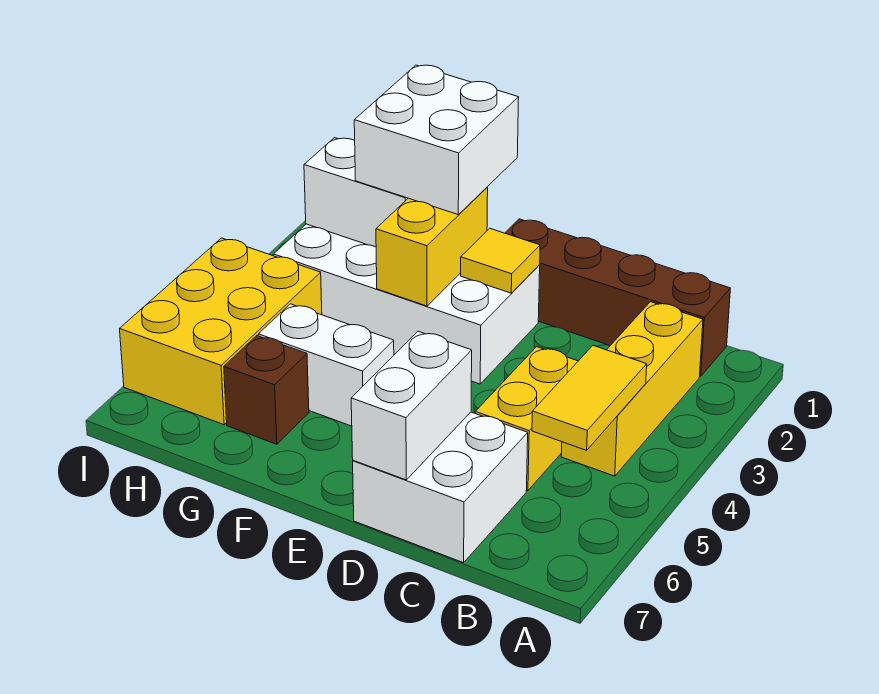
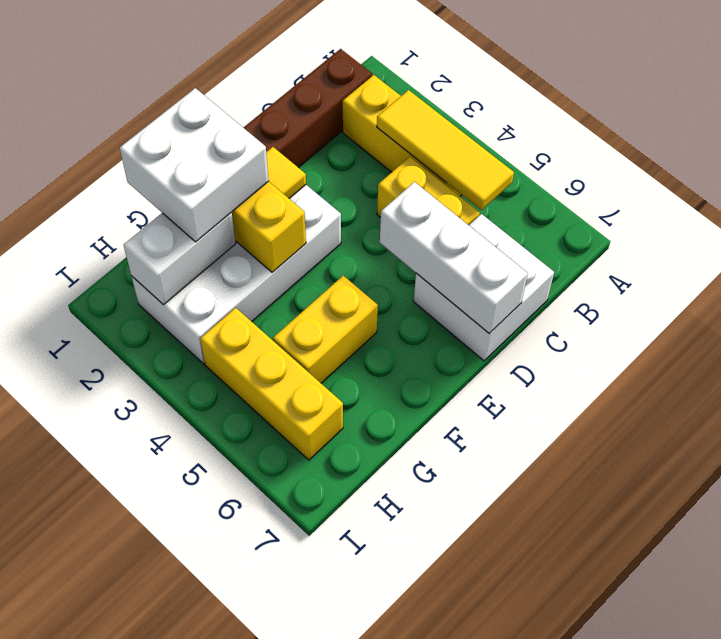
yellow 1x2 tile [532,346,647,450] -> yellow 1x3 tile [377,90,514,210]
white 1x2 brick [351,331,472,480] -> white 1x3 brick [380,182,528,333]
white 1x2 brick [258,304,394,426] -> yellow 1x2 brick [273,275,378,383]
brown 1x1 brick [224,336,309,444] -> none
yellow 2x3 brick [120,238,322,425] -> yellow 1x3 brick [200,308,343,460]

